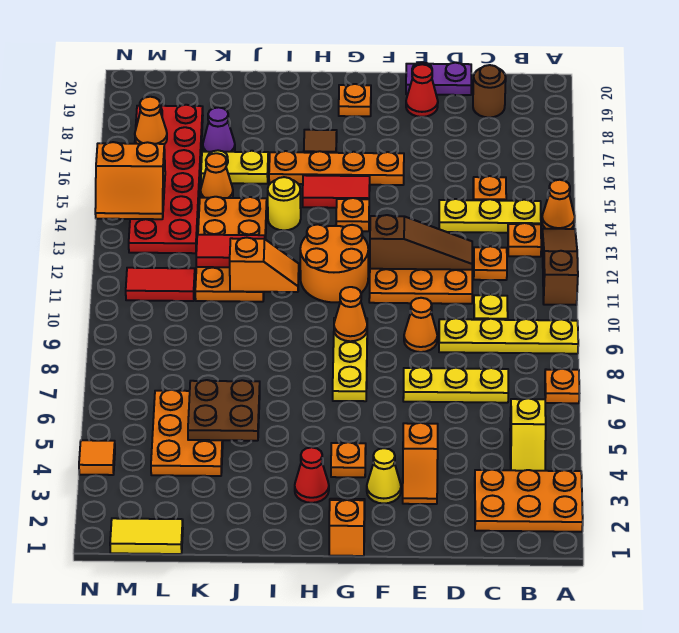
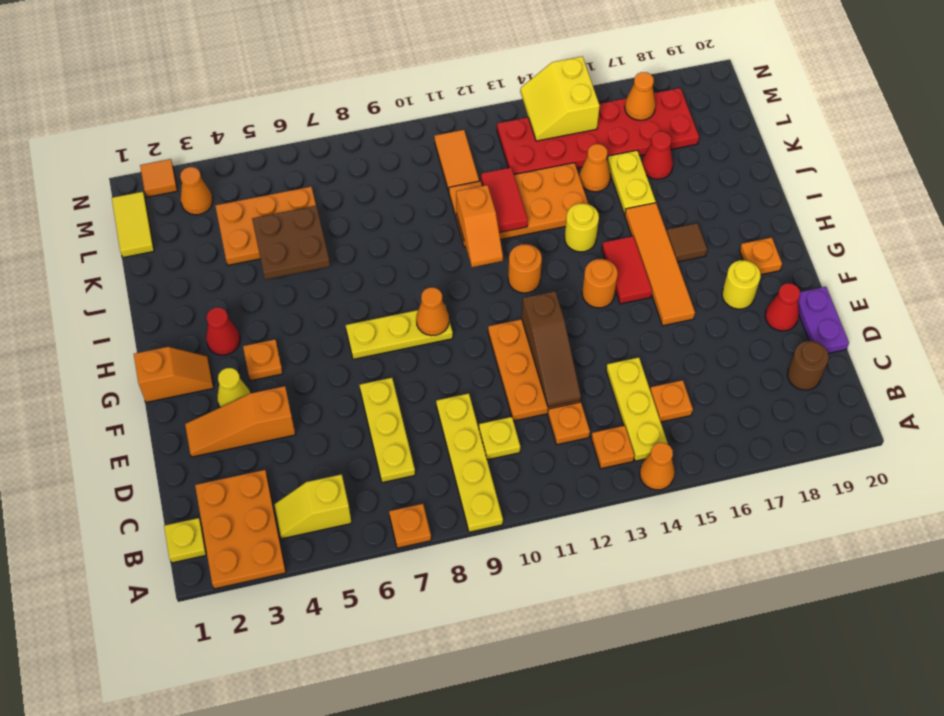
brown 1x3 slope [542,229,578,305] -> none
none -> yellow 1x1 plate [164,518,206,563]
orange 1x2 slope [403,423,438,504] -> orange 1x3 slope [185,386,296,457]
orange 1x1 cone [404,298,437,352] -> orange 1x1 cone moved to [180,167,213,215]
orange 1x4 plate [269,151,404,185] -> orange 1x4 tile [625,203,695,326]
none -> yellow 1x1 round brick [722,260,761,309]
orange 2x2 round brick [300,224,368,302] -> orange 1x1 round brick [508,244,542,293]
orange 1x1 plate [336,198,369,231] -> orange 1x1 round brick [582,259,618,308]
purple 1x1 cone [203,107,235,152] -> red 1x1 cone [642,132,673,179]
red 1x2 tile [126,268,195,301] -> orange 1x2 tile [434,130,479,192]
orange 2x2 slope [95,142,165,219] -> yellow 2x2 slope [520,57,600,141]
orange 1x1 tile [79,440,115,475] -> orange 1x1 tile moved to [140,159,177,197]

